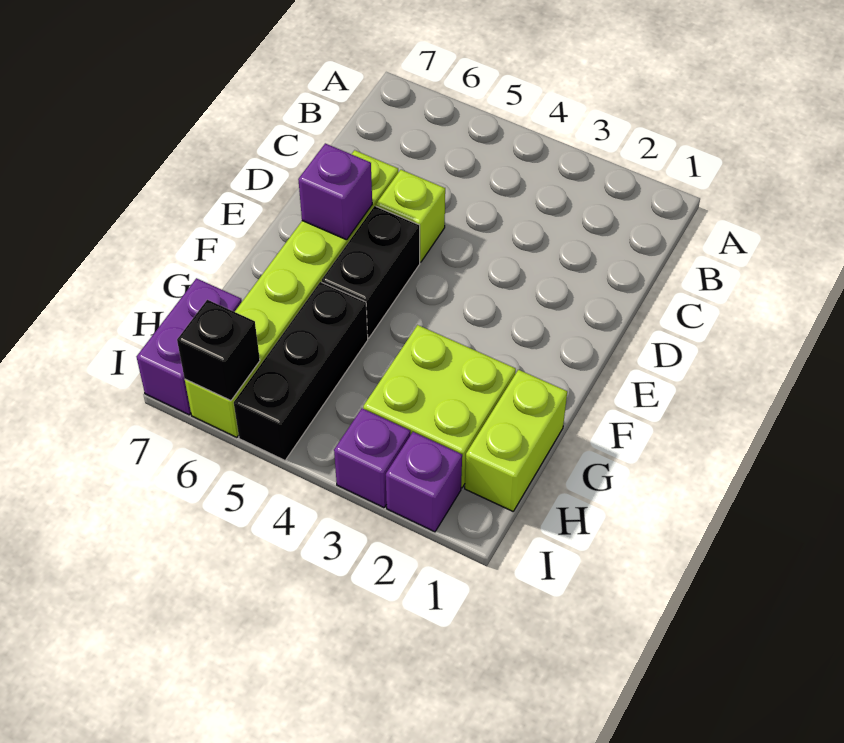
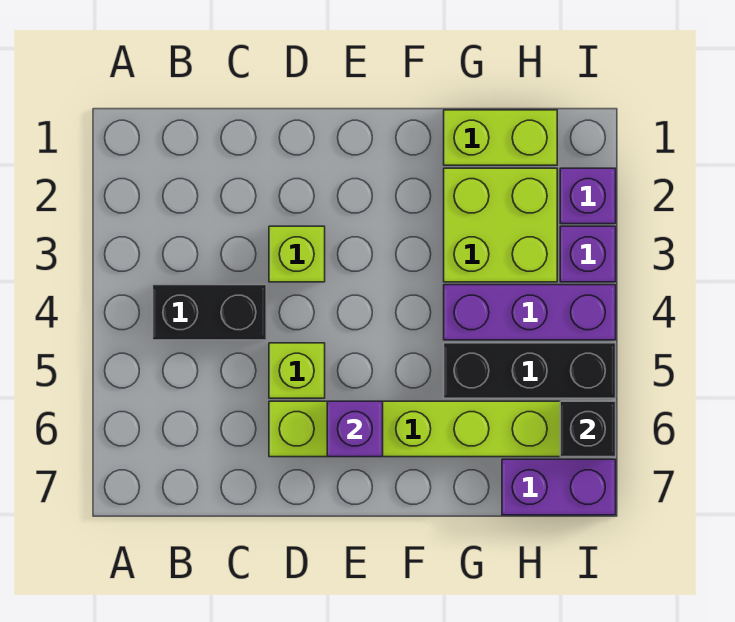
none -> lime 1x1 brick [269,226,325,282]
black 1x2 brick [322,206,420,338] -> black 1x2 brick moved to [153,285,266,340]
none -> purple 1x3 brick [444,285,616,340]

